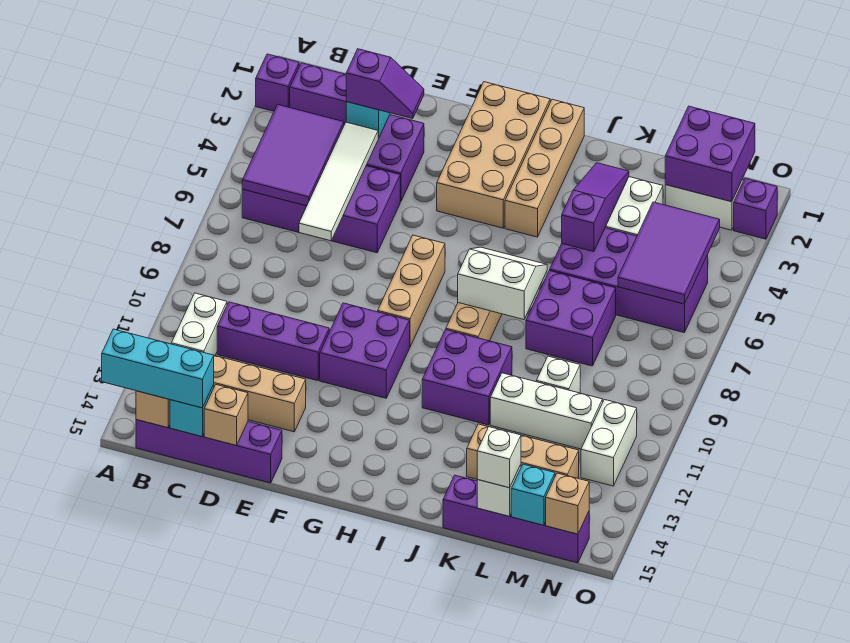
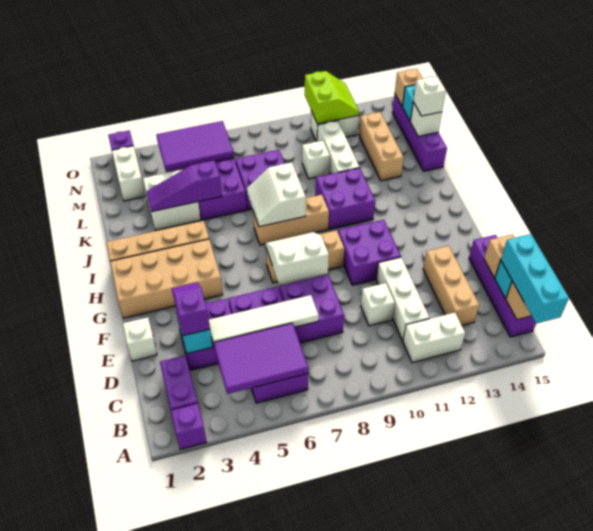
purple 1x3 brick [217,302,329,381] -> white 1x3 brick [376,257,430,341]
none -> white 1x1 brick [361,283,395,326]
none -> white 1x1 brick [123,317,157,361]
none -> white 2x2 slope [266,232,329,285]
purple 2x2 brick [665,106,755,202] -> purple 2x2 brick moved to [279,275,344,343]
none -> lime 2x2 slope [305,71,359,124]

